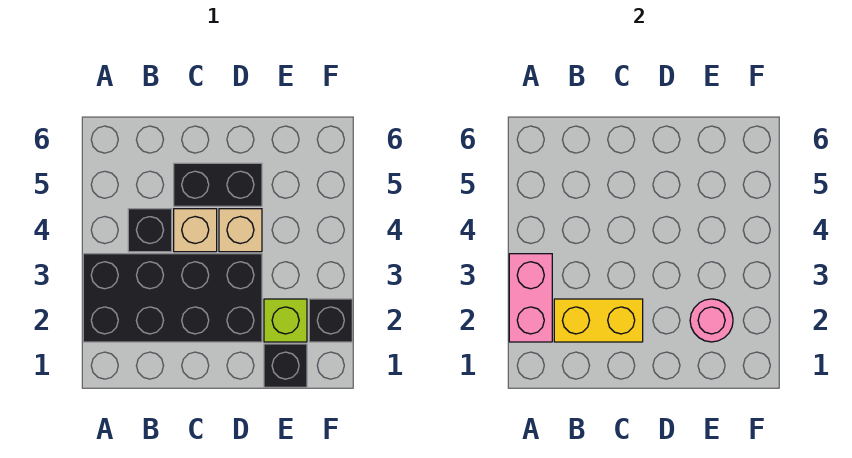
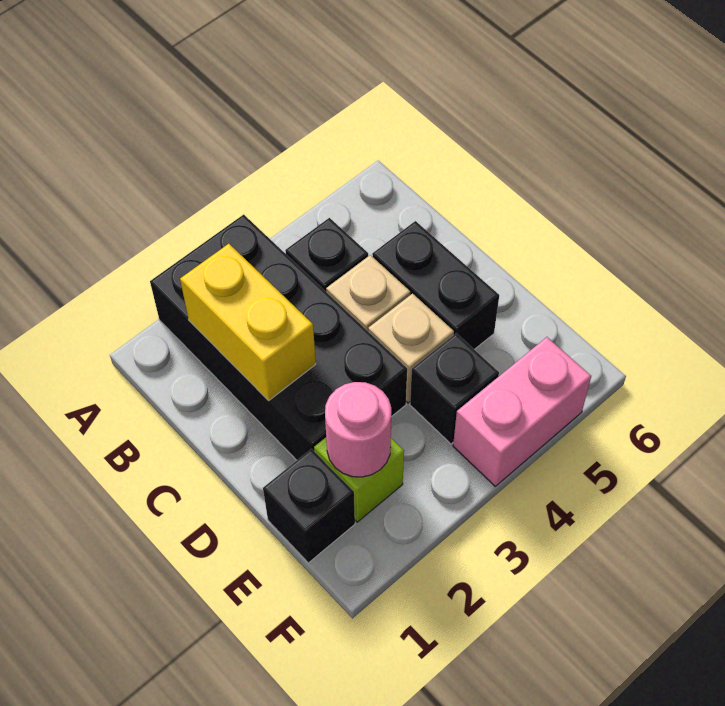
pink 1x2 brick [509,254,552,342] -> pink 1x2 brick moved to [453,337,591,486]
black 1x1 brick [309,299,352,342] -> black 1x1 brick moved to [410,333,499,444]

